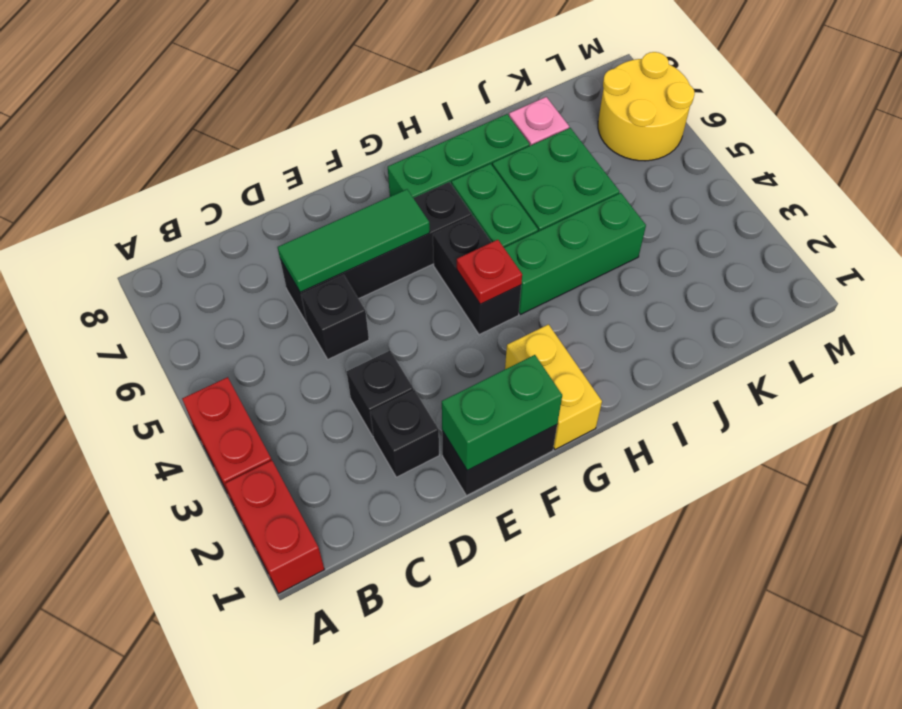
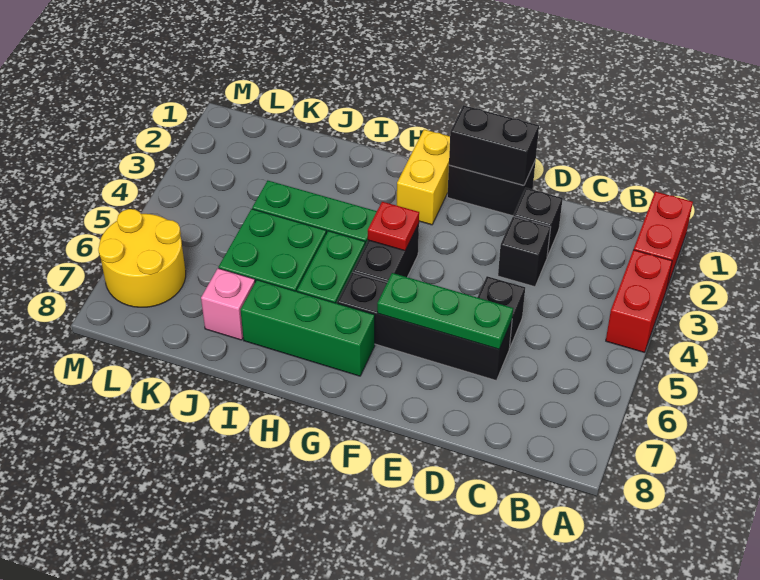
green 1x3 tile [278,189,430,292] -> green 1x3 plate [377,273,513,349]
green 1x2 brick [442,355,562,470] -> black 1x2 brick [449,105,539,185]

